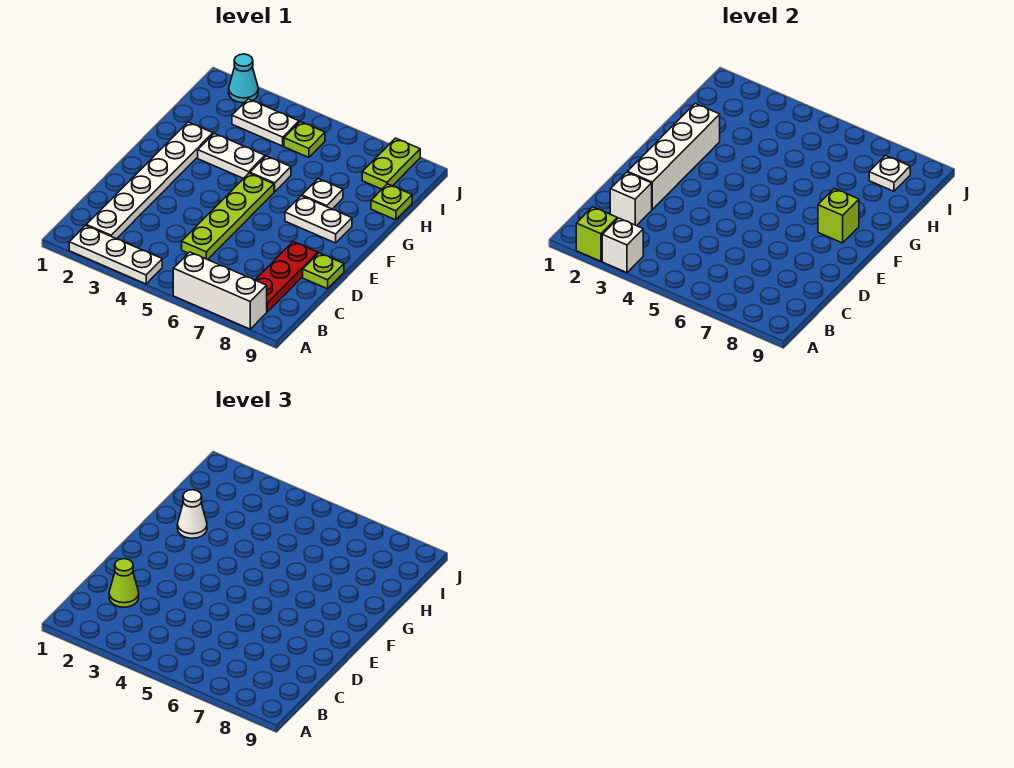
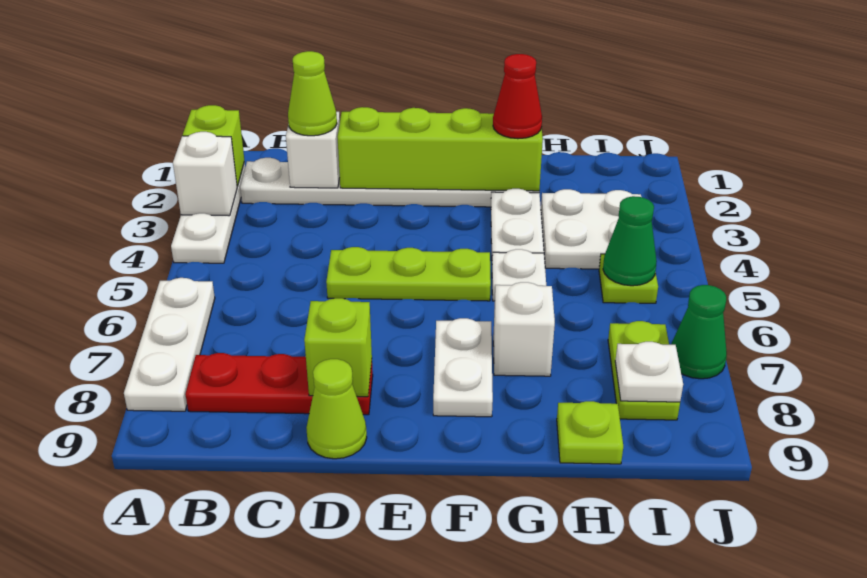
white 1x3 brick [173,252,267,329] -> white 1x3 plate [124,278,215,411]
lime 1x4 plate [182,173,274,260] -> lime 1x3 plate [326,247,491,301]
white 1x4 brick [628,104,720,209] -> lime 1x4 brick [338,107,543,191]
lime 1x1 plate [303,253,344,289] -> lime 1x1 cone [306,359,367,459]
lime 1x1 brick [818,188,859,243] -> lime 1x1 brick moved to [304,298,372,397]
white 1x1 cone [177,490,207,538] -> red 1x1 cone [493,54,542,139]
white 1x1 plate [302,179,343,209] -> white 1x1 brick [493,282,555,376]
white 1x2 plate [232,99,299,146] -> white 2x2 plate [541,189,641,269]
none -> green 1x1 cone [603,196,657,286]
lime 1x2 plate [362,138,420,189] -> lime 1x2 plate turned to [608,321,680,420]
cyan 1x1 cone [229,54,258,103] -> none
none -> green 1x1 cone [671,285,727,379]

